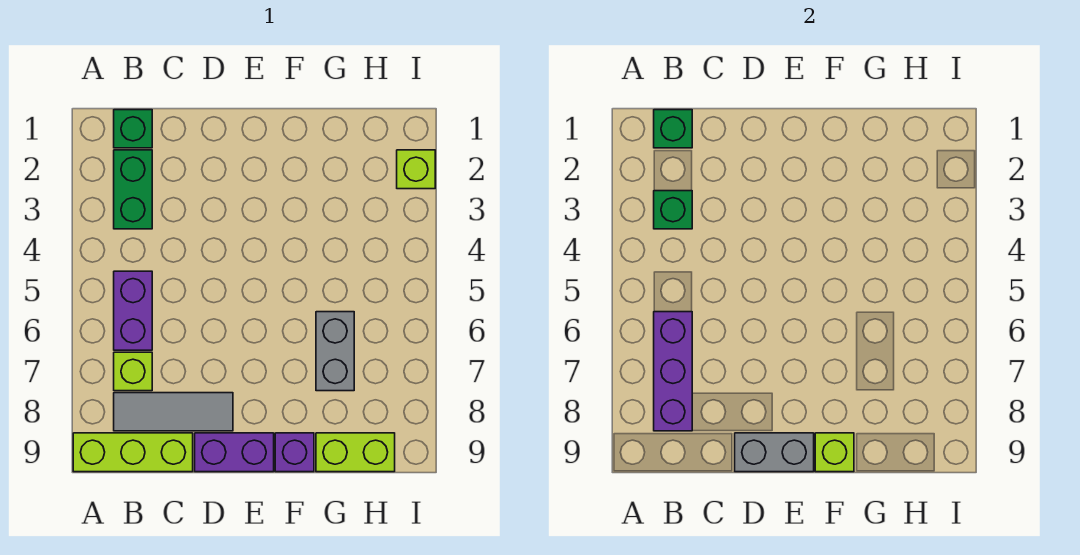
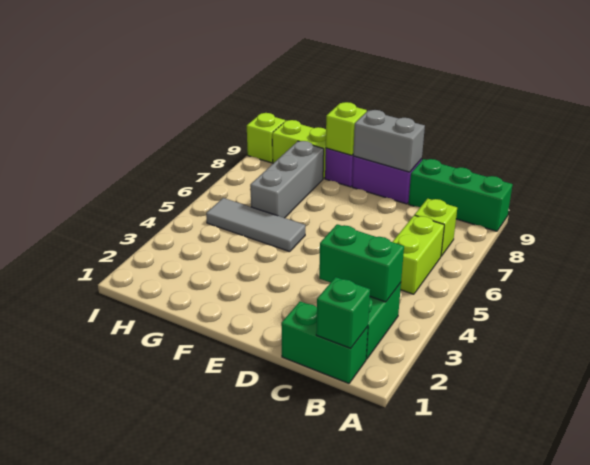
lime 1x3 brick [73,433,193,472] -> green 1x3 brick [408,159,513,231]
green 1x1 brick [114,110,152,148] -> green 1x2 brick [281,301,368,383]
green 1x1 brick [654,191,692,229] -> green 1x2 brick [319,224,404,302]
purple 1x2 brick [114,271,152,350] -> lime 1x2 brick [393,215,444,294]
purple 1x3 brick [654,312,692,431] -> none
grey 1x3 tile [114,393,233,431] -> grey 1x3 tile moved to [206,198,305,252]
grey 1x2 brick [316,312,354,391] -> grey 1x3 brick [250,141,324,218]
lime 1x1 brick [397,150,435,189] -> lime 1x1 brick moved to [247,113,285,163]

